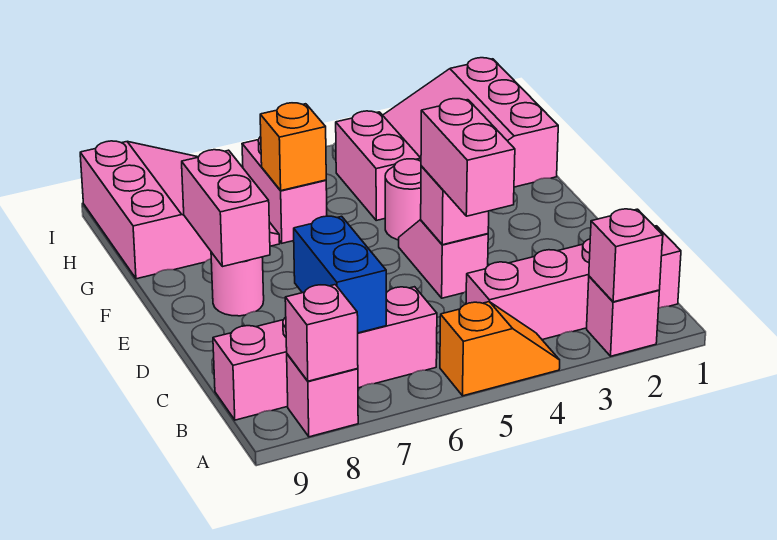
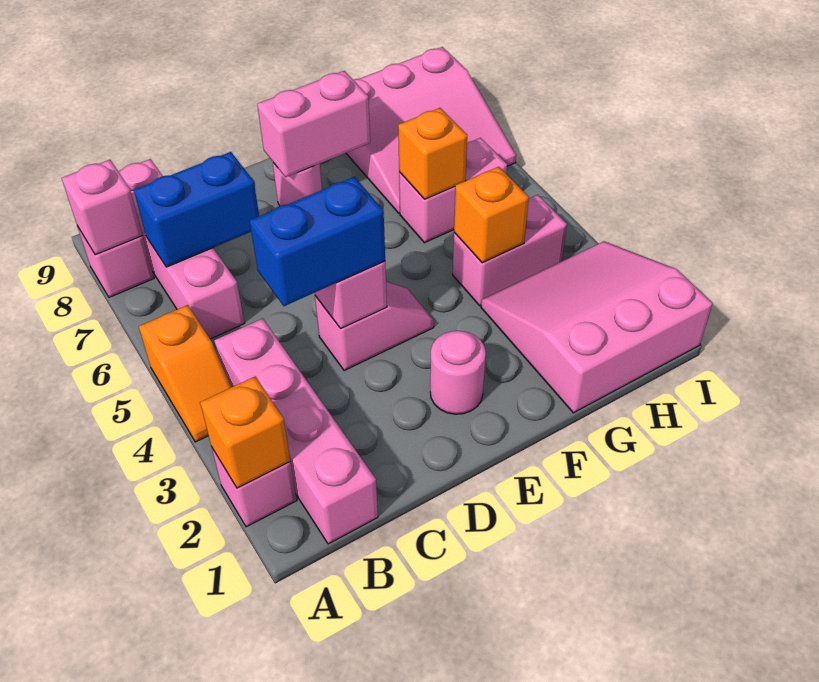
pink 1x1 brick [589,209,663,302] -> orange 1x1 brick [200,377,290,488]
pink 1x2 brick [421,99,515,216] -> blue 1x2 brick [250,177,385,306]
pink 1x1 round brick [385,159,421,240] -> pink 1x1 round brick moved to [430,331,486,414]
none -> orange 1x1 brick [454,167,529,263]

